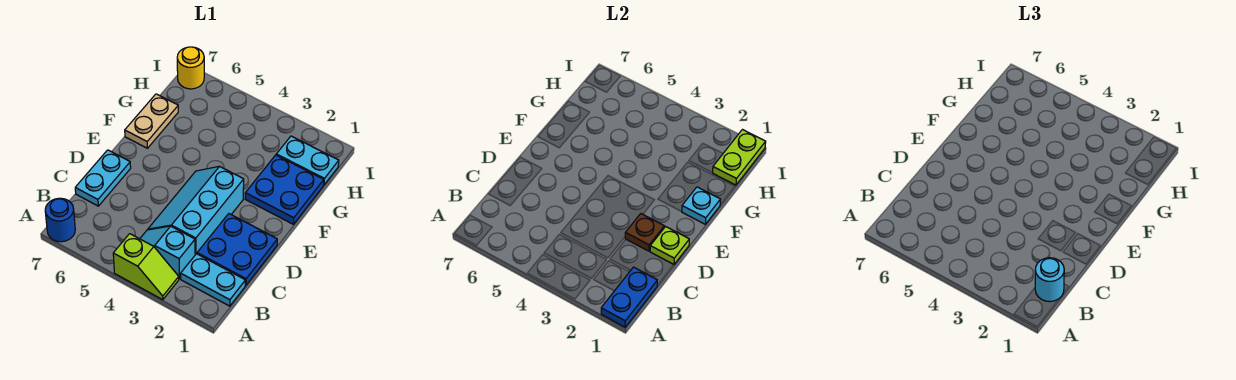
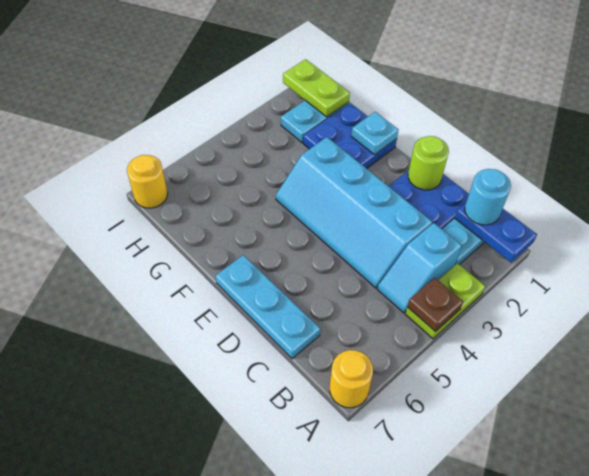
lime 1x2 slope [113,234,179,300] -> lime 1x2 plate [405,263,485,339]
blue 1x1 round brick [45,198,75,242] -> yellow 1x1 round brick [330,350,373,408]
cyan 2x3 slope [148,166,244,255] -> cyan 2x4 slope [276,137,432,288]
cyan 1x2 plate [75,150,131,206] -> cyan 1x3 plate [216,255,320,359]
lime 1x1 plate [650,227,689,265] -> lime 1x1 round brick [408,136,449,190]
brown 1x1 plate [625,214,664,251] -> brown 1x1 plate moved to [407,277,463,332]
tan 1x2 plate [125,94,178,148] -> none

